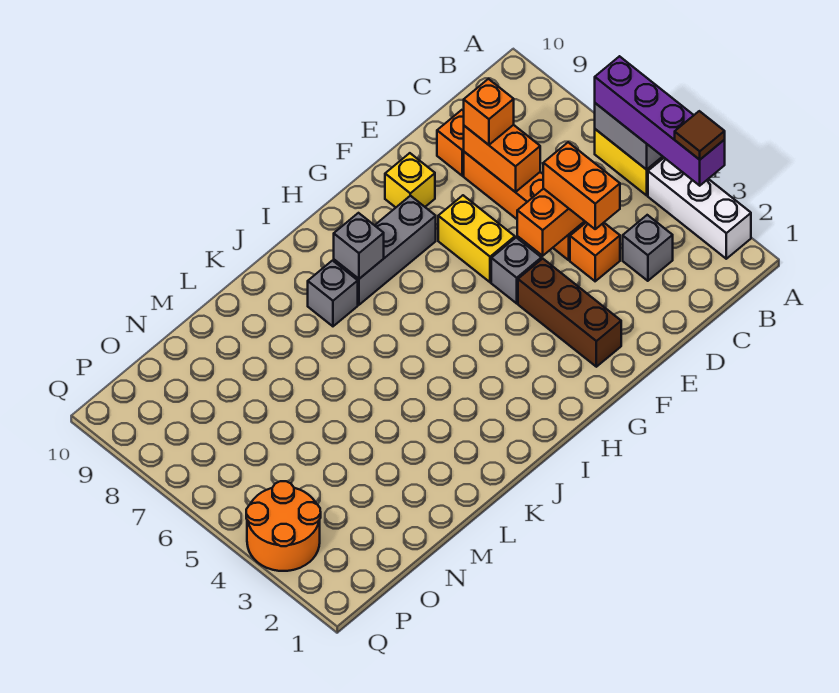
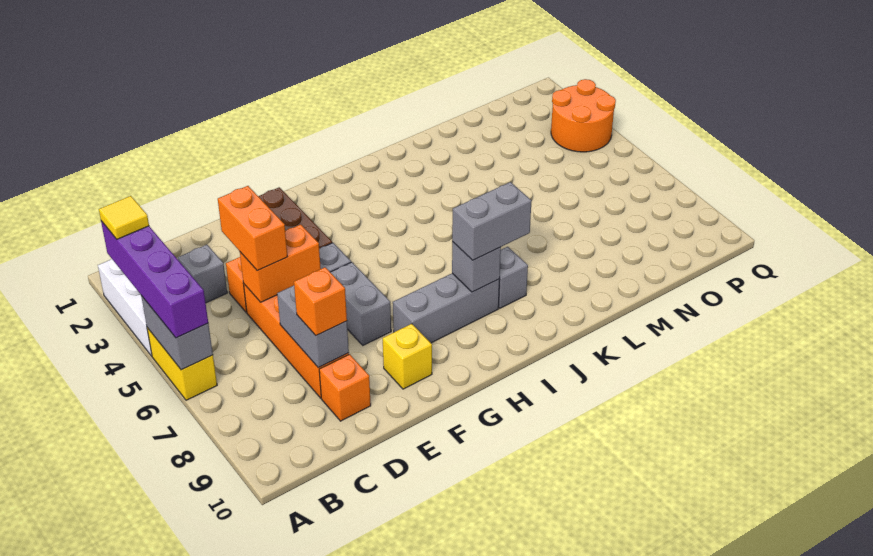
brown 1x1 tile [675,111,725,160] -> yellow 1x1 tile [99,196,149,239]
orange 1x2 brick [464,125,540,192] -> grey 1x2 brick [277,285,349,368]
yellow 1x2 brick [438,195,515,282] -> grey 1x2 brick [330,262,391,345]
none -> grey 1x2 brick [452,182,531,260]

